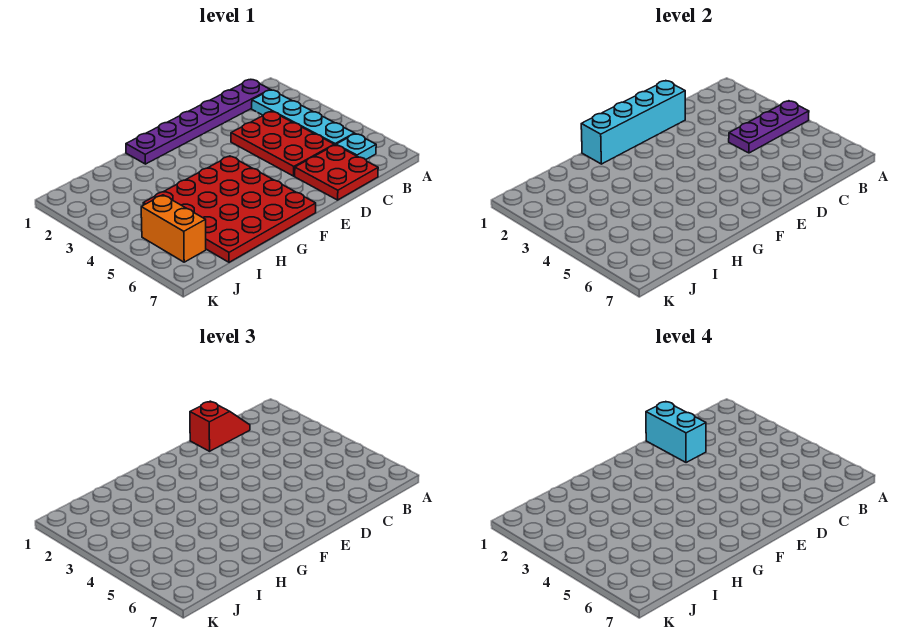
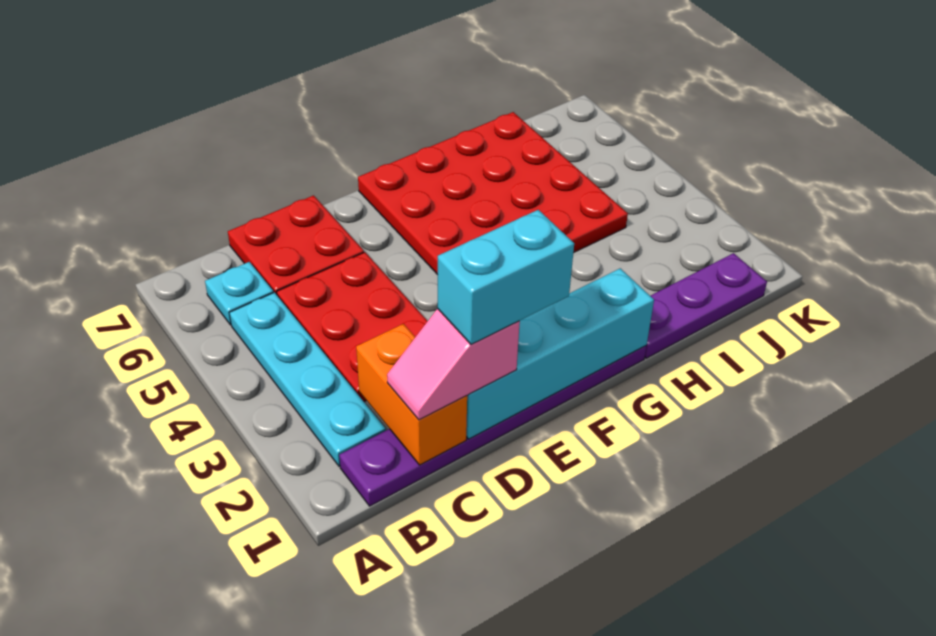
purple 1x3 plate [729,101,809,153] -> purple 1x3 plate moved to [645,253,767,358]
red 1x2 slope [190,401,250,451] -> pink 1x2 slope [387,309,520,420]
cyan 1x2 brick [646,402,706,463] -> cyan 1x2 brick turned to [438,210,574,344]
orange 1x2 brick [141,195,206,262] -> orange 1x2 brick moved to [356,324,467,465]

